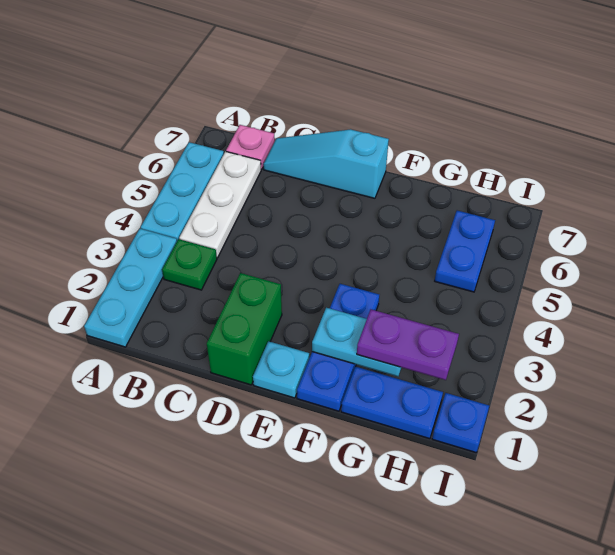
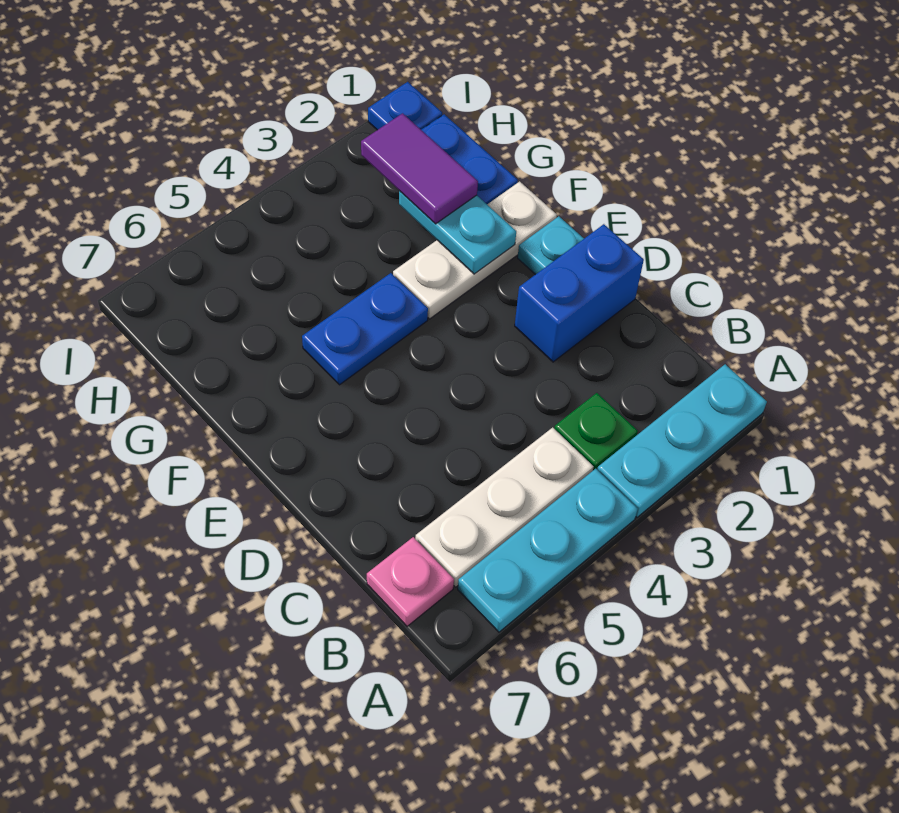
cyan 1x3 slope [263,130,389,198] -> none
green 1x2 brick [207,273,282,385] -> blue 1x2 brick [515,224,644,362]
blue 1x3 plate [297,284,379,411] -> white 1x3 plate [393,181,557,319]
purple 1x2 plate [357,309,459,380] -> purple 1x2 tile [361,113,478,224]
blue 1x2 plate [435,211,495,292] -> blue 1x2 plate moved to [302,273,428,385]

